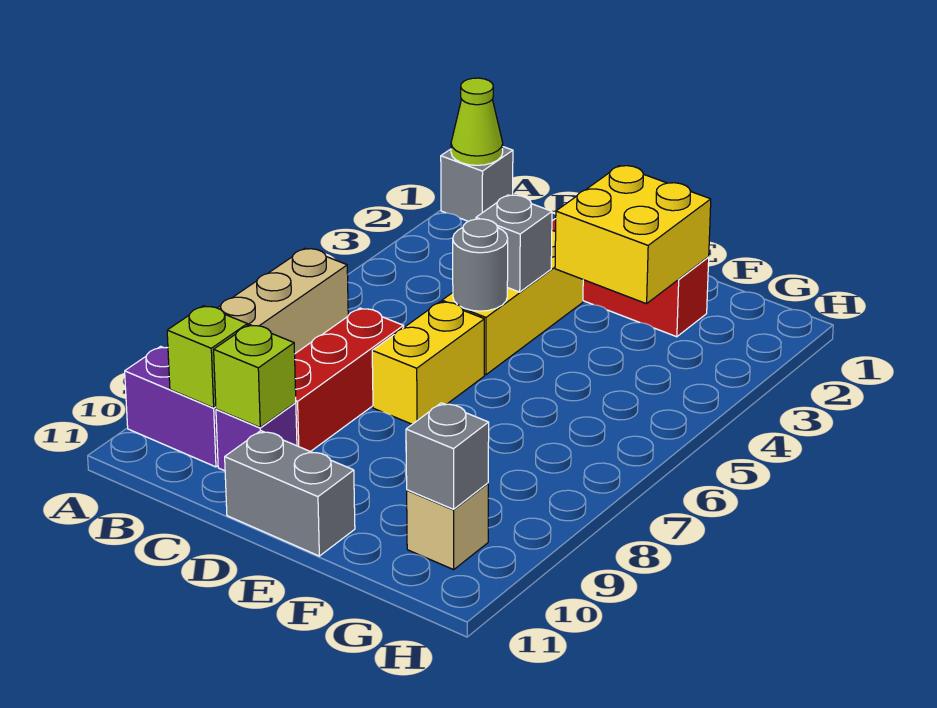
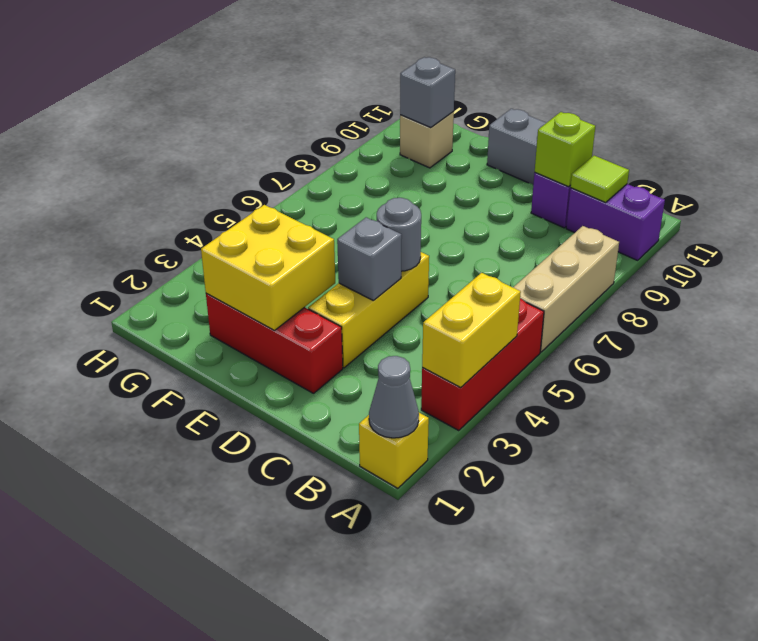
grey 1x1 brick [441,147,513,221] -> yellow 1x1 brick [359,413,429,488]
lime 1x1 cone [451,78,503,165] -> grey 1x1 cone [369,356,419,438]
lime 1x1 brick [167,306,247,408] -> lime 1x1 tile [570,156,629,202]
red 1x3 brick [295,308,404,452] -> red 1x3 brick moved to [421,299,544,430]
yellow 1x2 brick [372,302,484,424] -> yellow 1x2 brick moved to [422,273,521,388]

